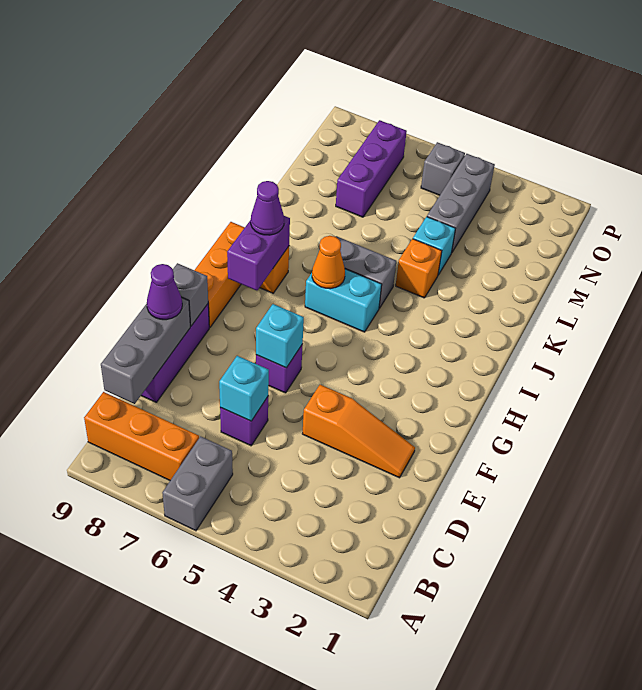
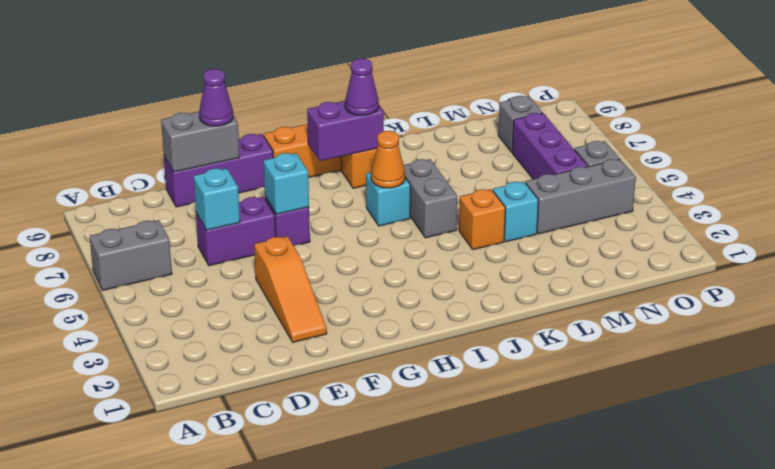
orange 1x3 brick [84,392,199,480] -> none
grey 1x3 brick [101,298,190,404] -> grey 1x2 brick [161,112,240,172]
purple 1x1 brick [220,397,268,446] -> purple 1x2 brick [196,197,276,266]
grey 1x1 brick [173,263,208,326] -> grey 1x1 brick moved to [498,96,543,152]
cyan 1x2 brick [305,269,382,332] -> cyan 1x1 brick [366,172,410,226]
purple 1x3 brick [336,120,407,217] -> purple 1x3 brick turned to [512,113,588,179]

